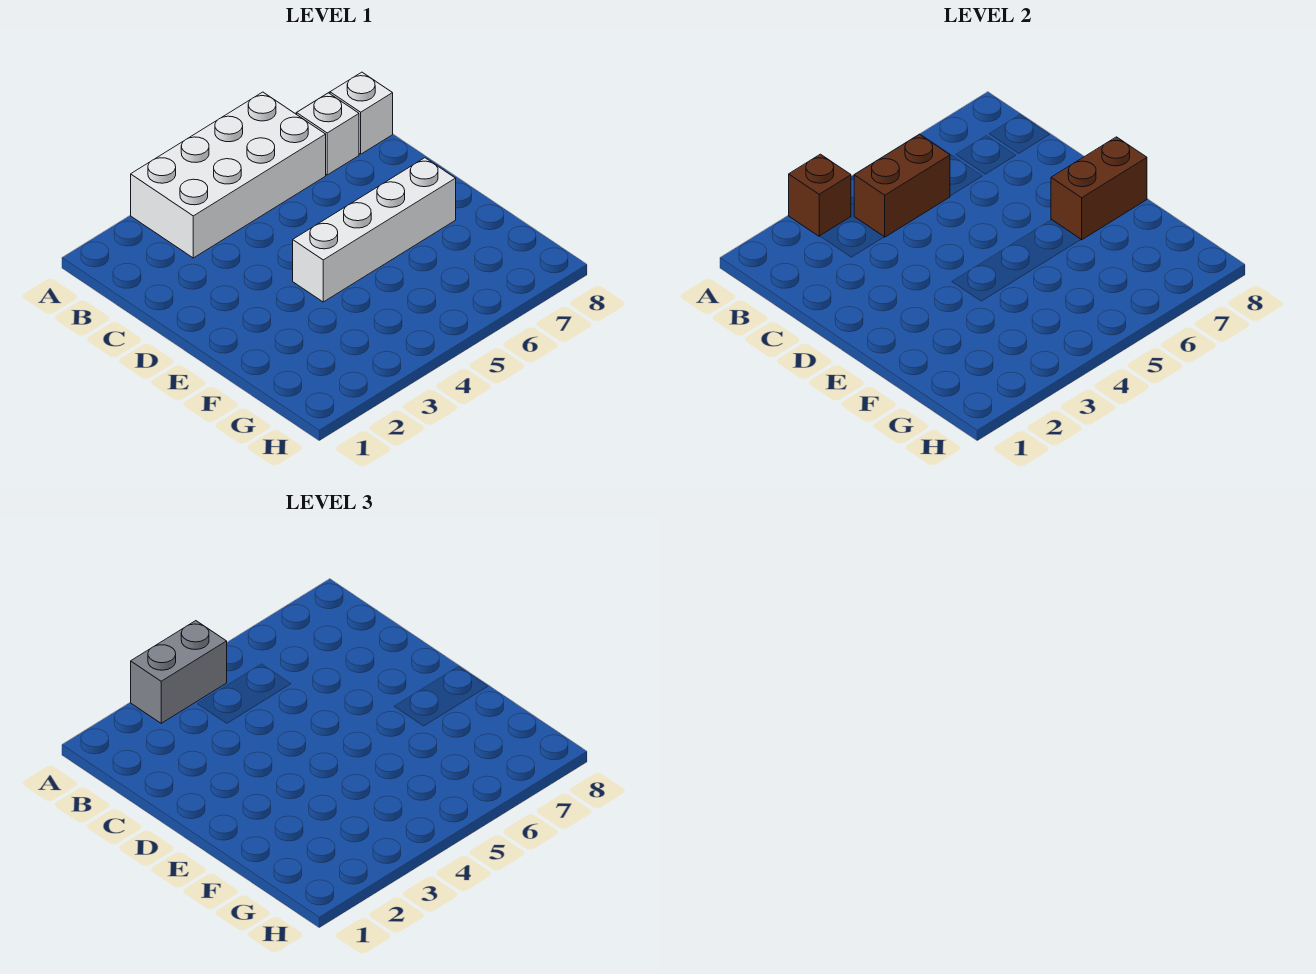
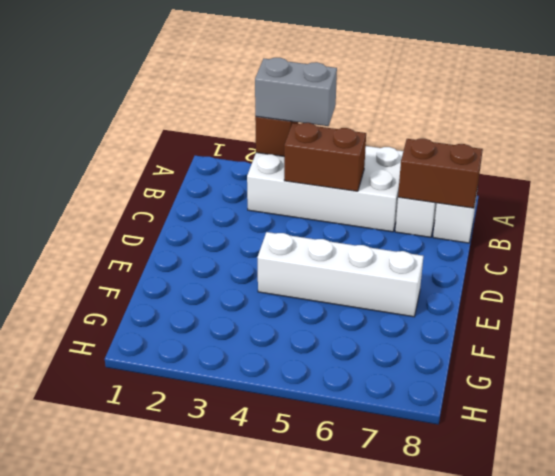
brown 1x2 brick [1051,137,1147,240] -> brown 1x2 brick moved to [398,139,483,208]

